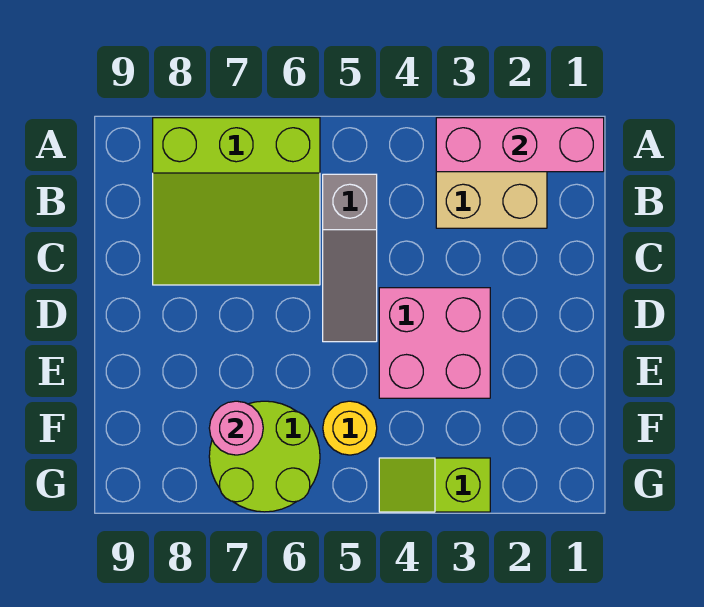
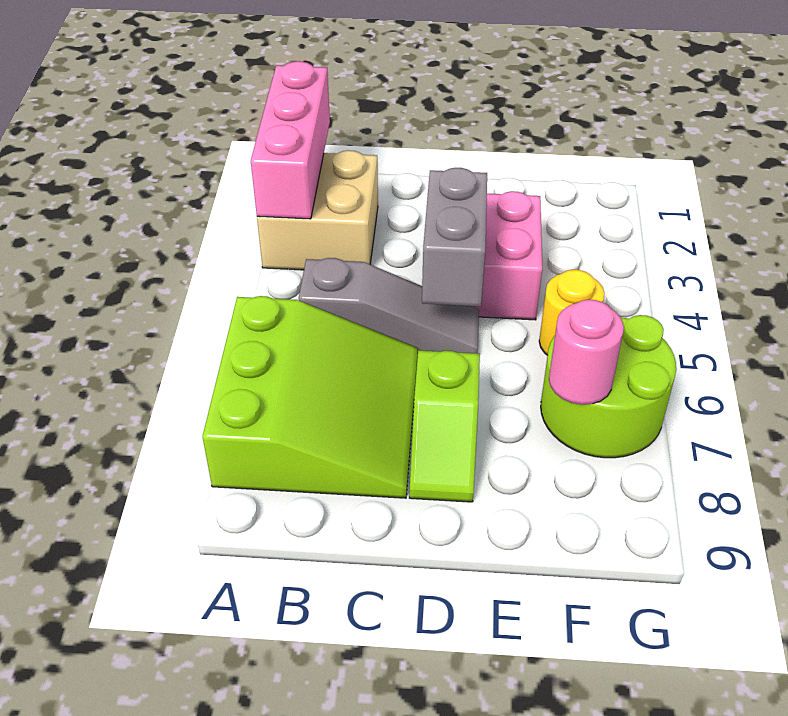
none -> grey 1x2 brick [422,168,487,306]
lime 1x2 slope [379,458,490,512] -> lime 1x2 slope moved to [409,350,480,502]

